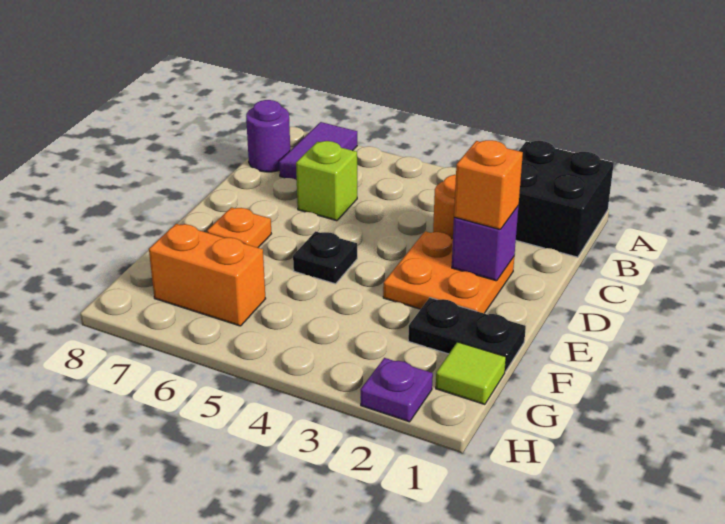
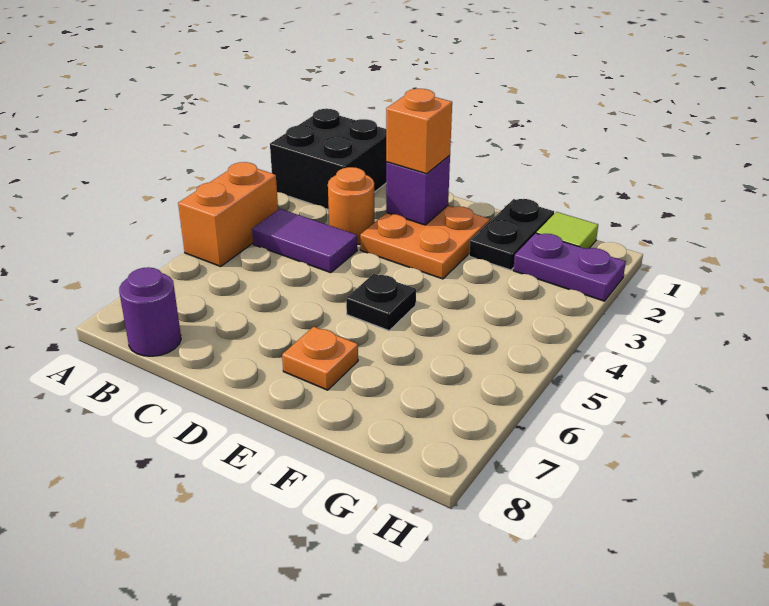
purple 1x2 tile [279,122,357,180] -> purple 1x2 tile moved to [252,209,357,273]
lime 1x1 brick [296,141,357,221] -> none
orange 1x2 brick [149,224,266,326] -> orange 1x2 brick moved to [178,162,278,266]
purple 1x1 plate [361,358,433,422] -> purple 1x2 plate [513,233,626,301]

